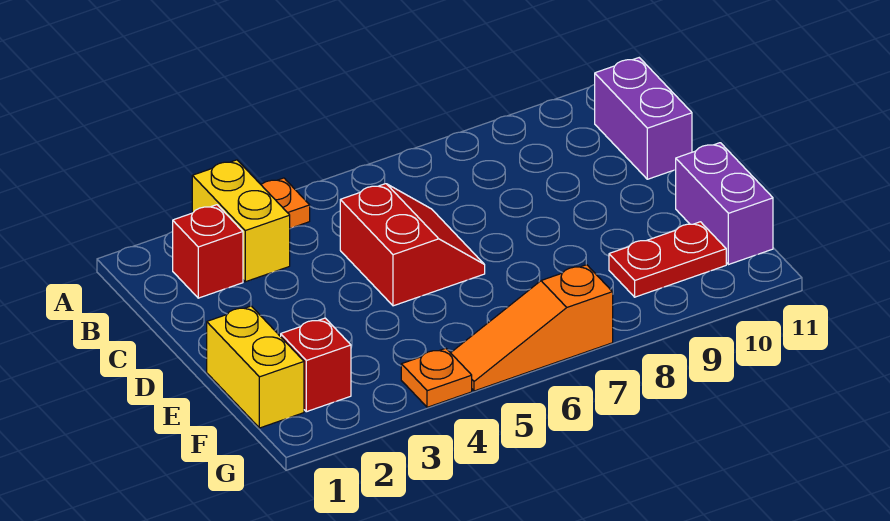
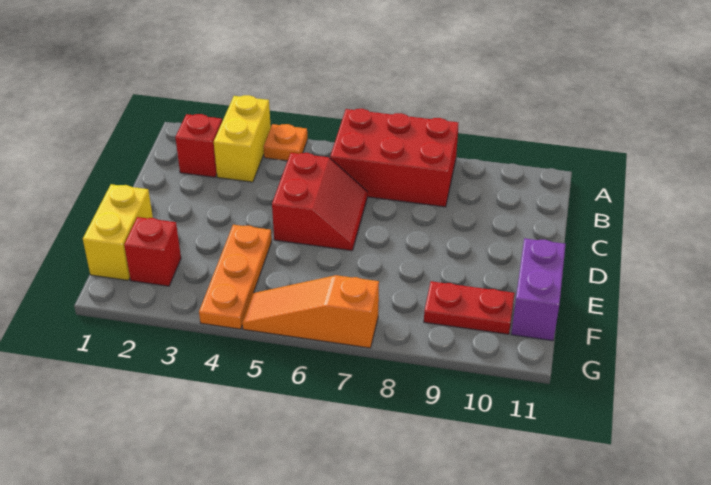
none -> red 2x3 brick [330,109,459,207]
purple 1x2 brick [595,58,692,179] -> none
orange 1x1 plate [401,348,472,407] -> orange 1x3 plate [199,225,272,329]

